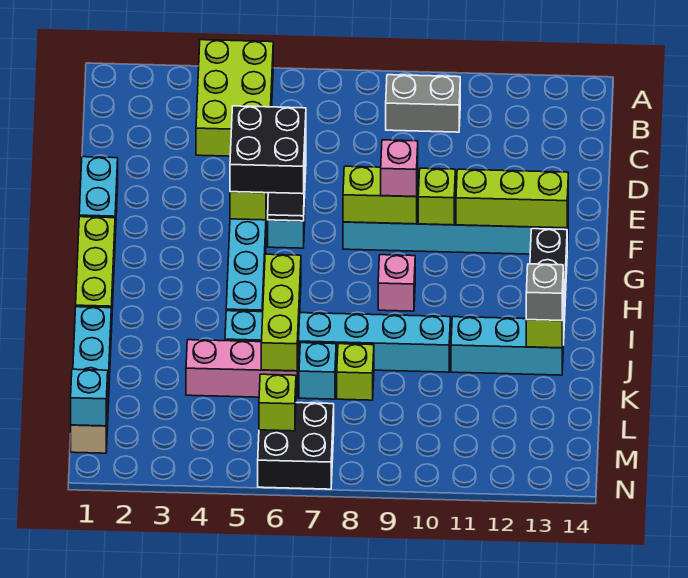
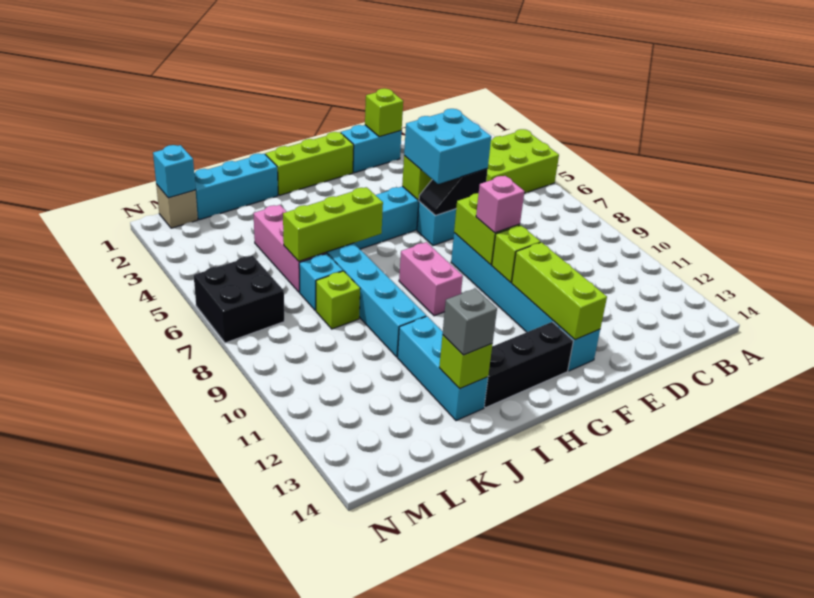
grey 1x2 brick [386,75,460,132] -> none
black 2x2 brick [230,106,306,194] -> cyan 2x2 brick [404,109,491,184]
pink 1x1 brick [378,255,415,311] -> pink 1x2 brick [399,242,463,316]
lime 1x1 brick [259,374,296,431] -> lime 1x1 brick moved to [365,88,403,137]

